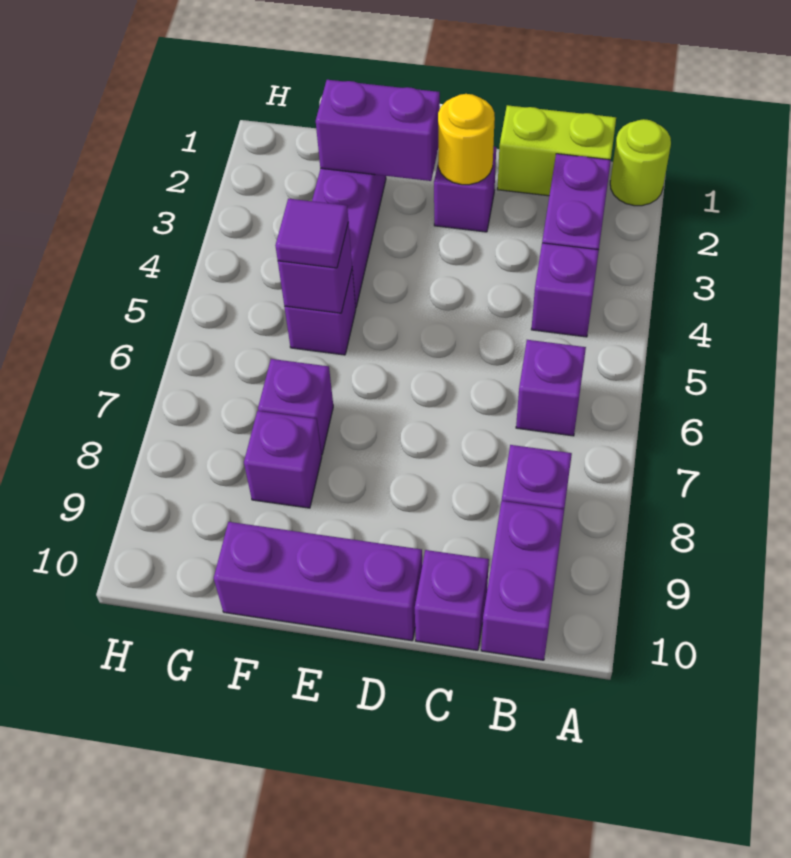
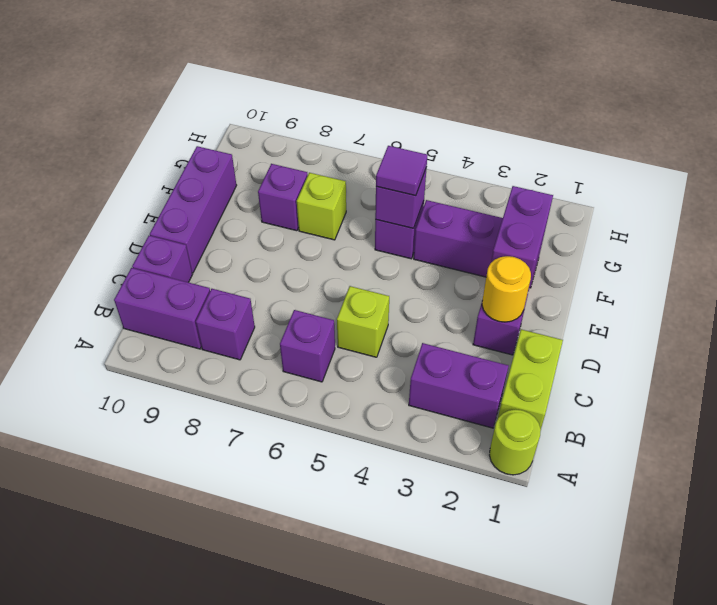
purple 1x1 brick [531,243,599,337] -> none
none -> lime 1x1 brick [337,286,389,357]
purple 1x1 brick [258,359,333,455] -> lime 1x1 brick [297,173,346,240]

